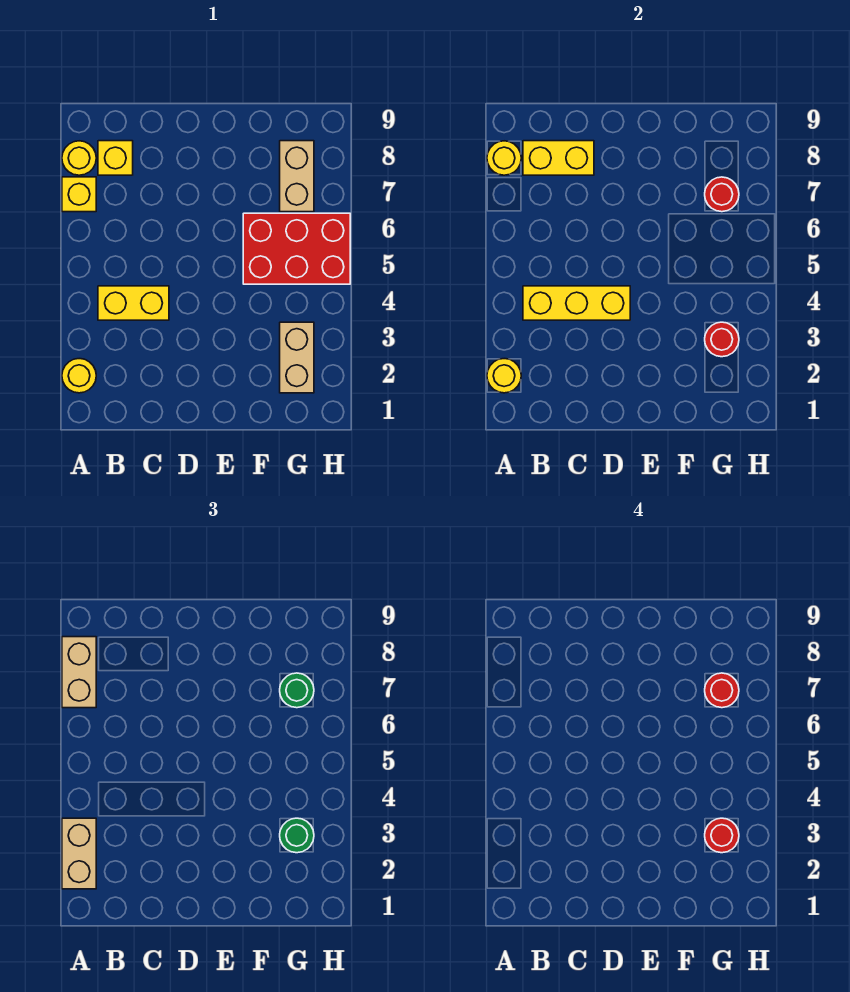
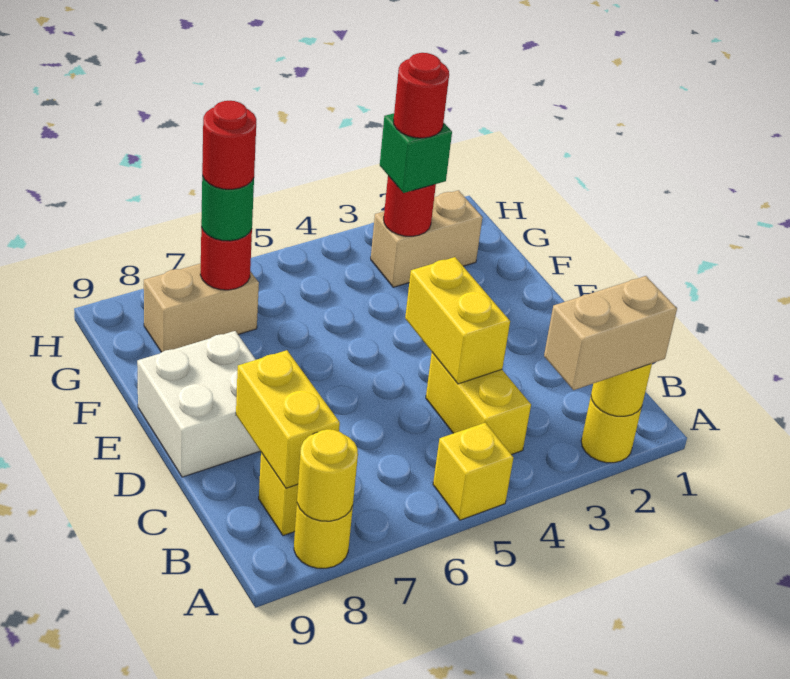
yellow 1x1 brick [62,177,96,212] -> yellow 1x1 brick moved to [433,423,514,520]
tan 1x2 brick [62,637,96,708] -> none
yellow 1x3 brick [523,286,630,320] -> yellow 1x2 brick [405,257,510,384]
none -> white 2x2 brick [137,331,260,477]
red 2x3 brick [243,213,350,284] -> none
green 1x1 round brick [280,818,314,853] -> green 1x1 brick [380,113,452,193]

